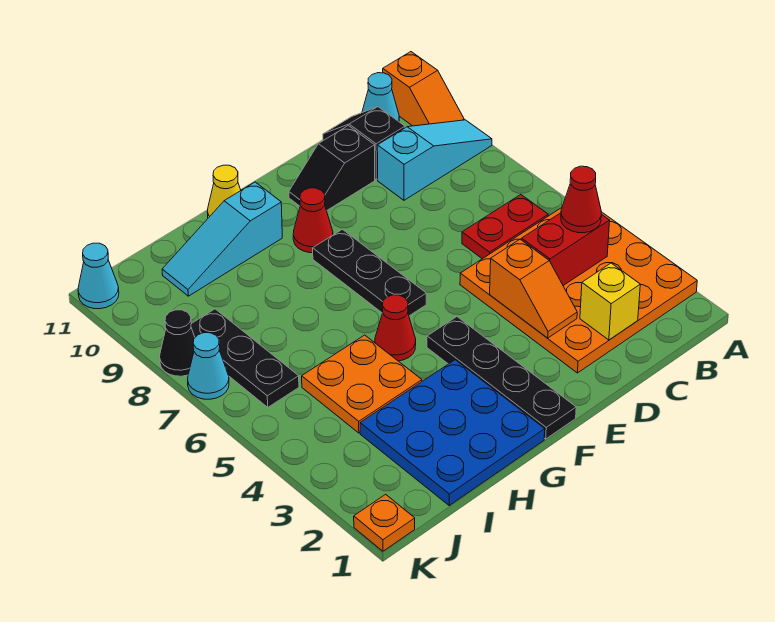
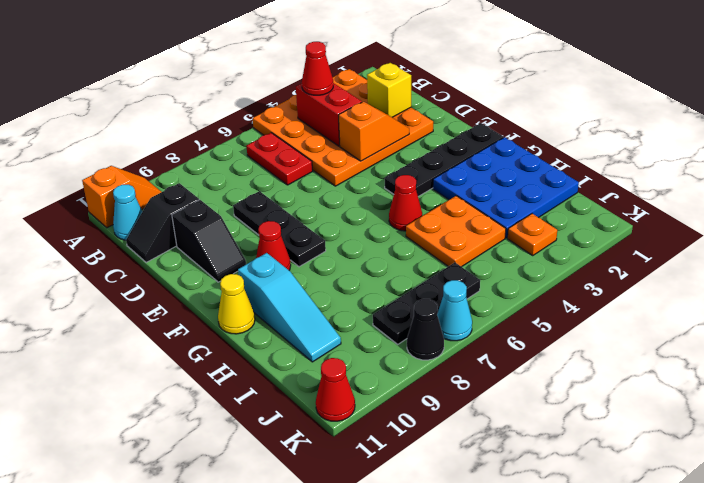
cyan 1x3 slope [377,120,492,200] -> none
black 1x3 plate [313,229,426,316] -> black 1x3 plate turned to [233,191,326,267]
orange 1x1 plate [354,494,415,551] -> orange 1x1 plate moved to [508,214,557,255]
cyan 1x1 cone [78,243,119,309] -> red 1x1 cone [316,358,355,421]

